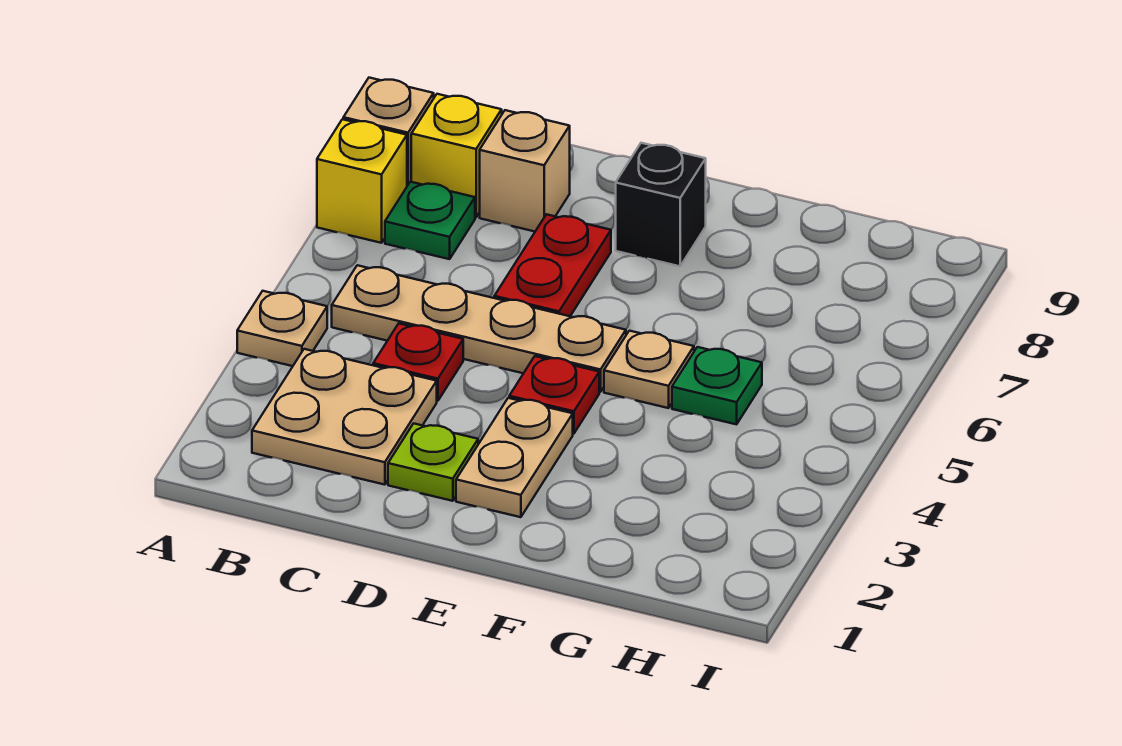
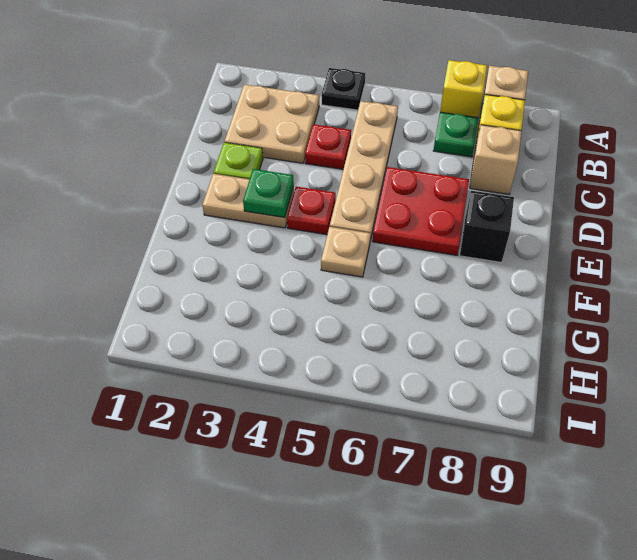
tan 1x1 plate [237,291,327,366] -> black 1x1 plate [322,68,365,110]
red 1x2 plate [494,214,611,316] -> red 2x2 plate [373,167,469,255]
green 1x1 plate [672,347,762,424] -> green 1x1 plate moved to [243,169,294,218]

